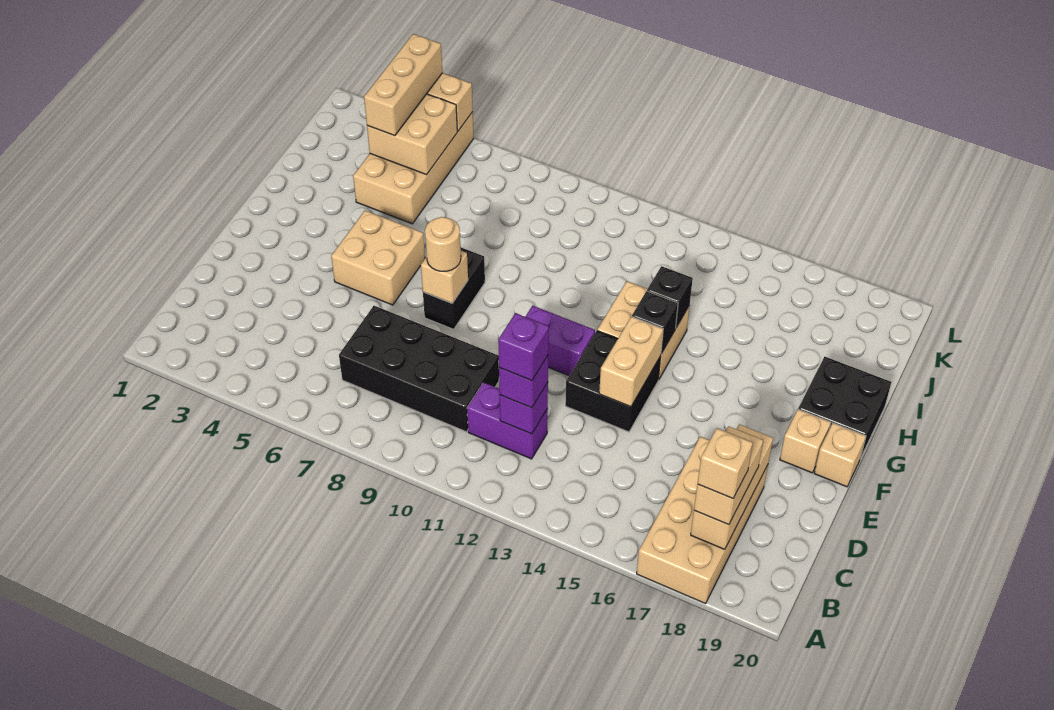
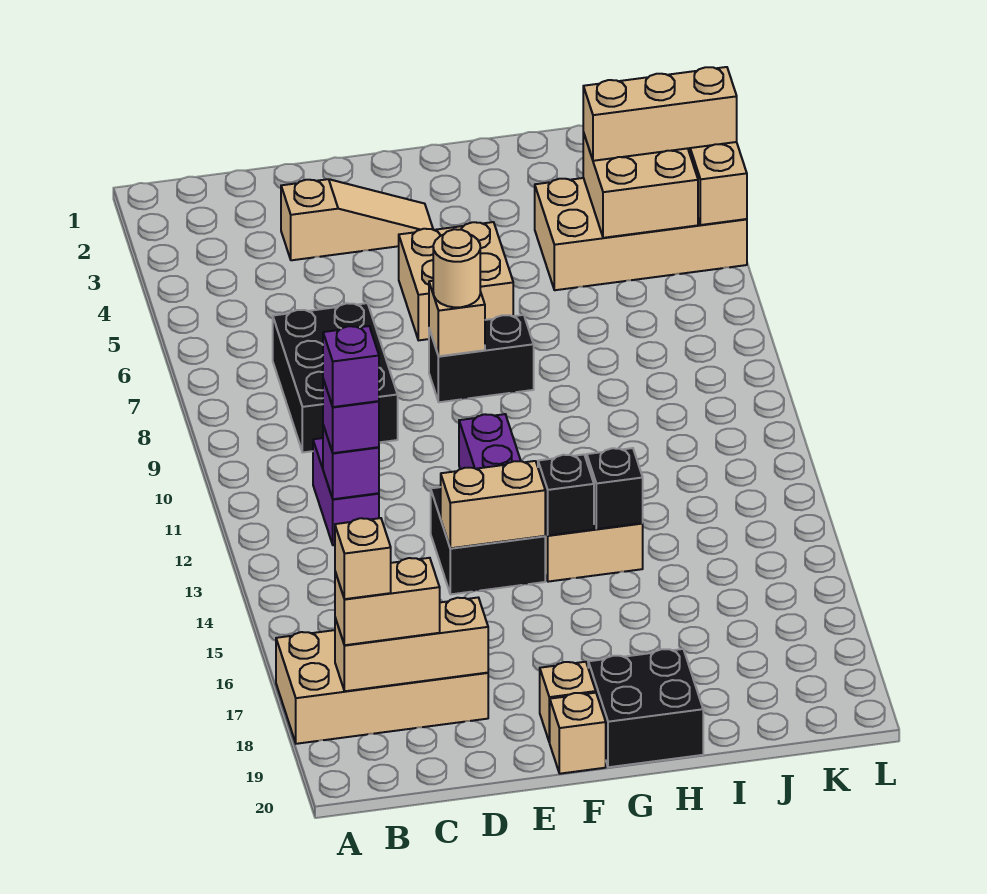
black 2x4 brick [339,306,499,432] -> black 2x3 brick [273,303,398,452]
none -> tan 1x3 slope [281,179,433,260]

